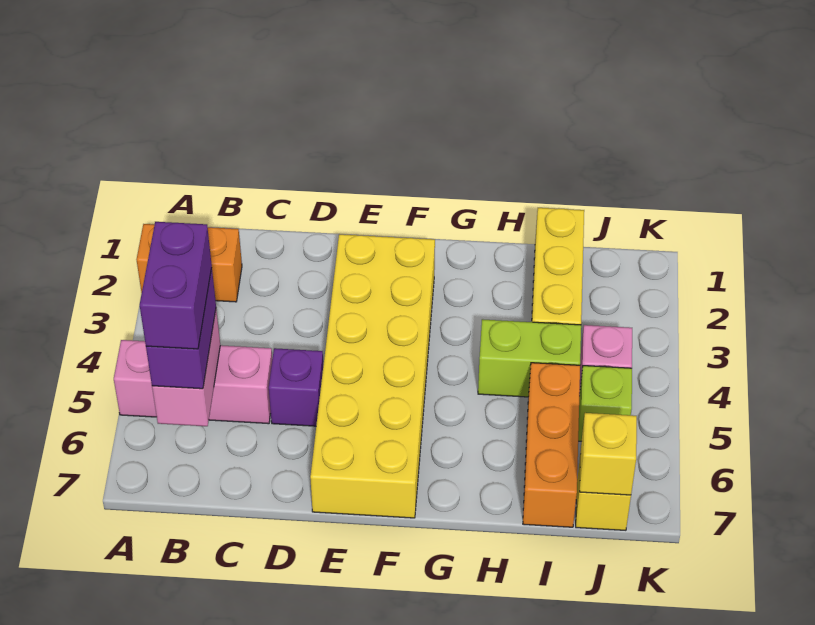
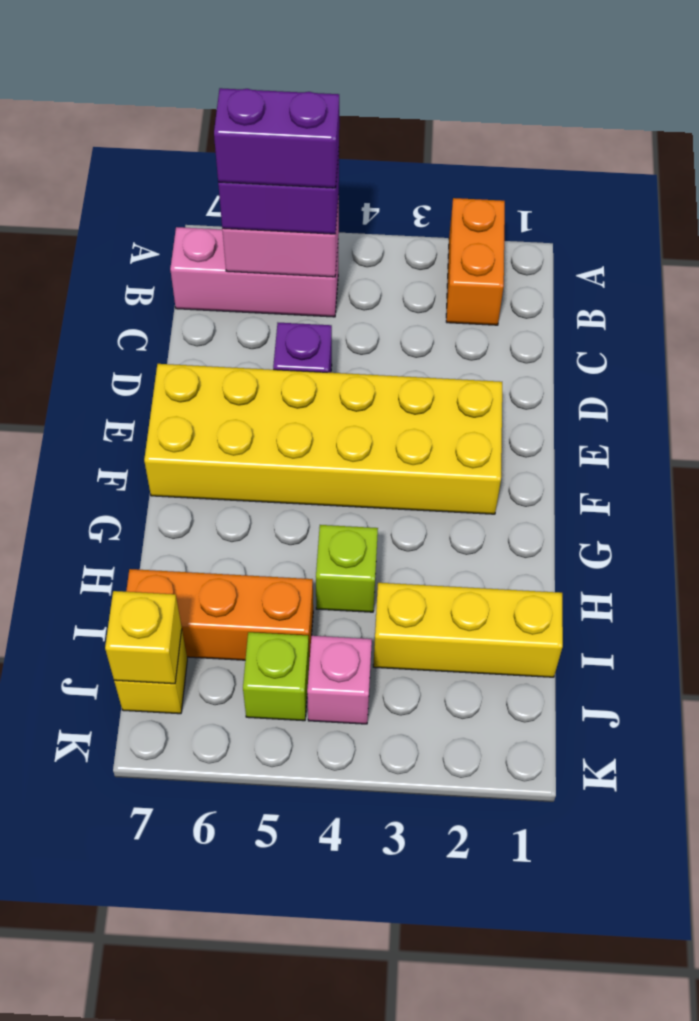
pink 1x3 brick [114,340,272,424] -> pink 1x3 brick turned to [170,227,338,317]
lime 1x2 brick [478,319,581,397] -> lime 1x1 brick [316,525,378,612]

